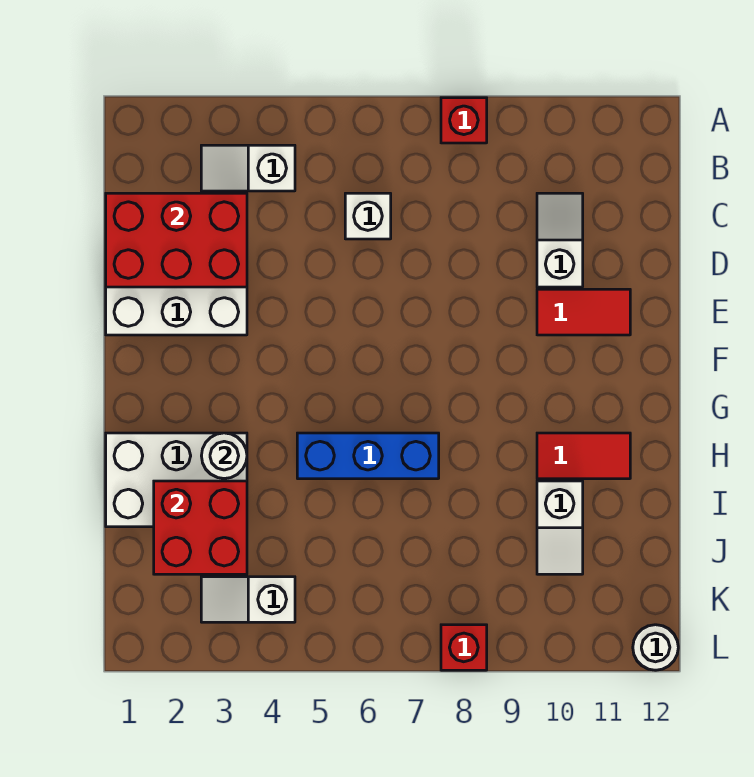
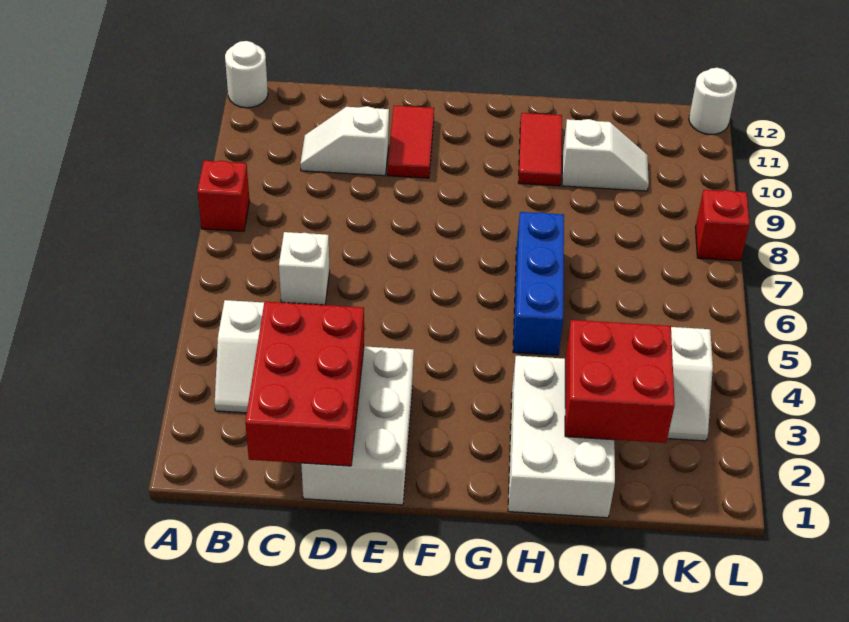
white 1x1 round brick [201,433,247,479] -> white 1x1 round brick moved to [225,41,268,108]

